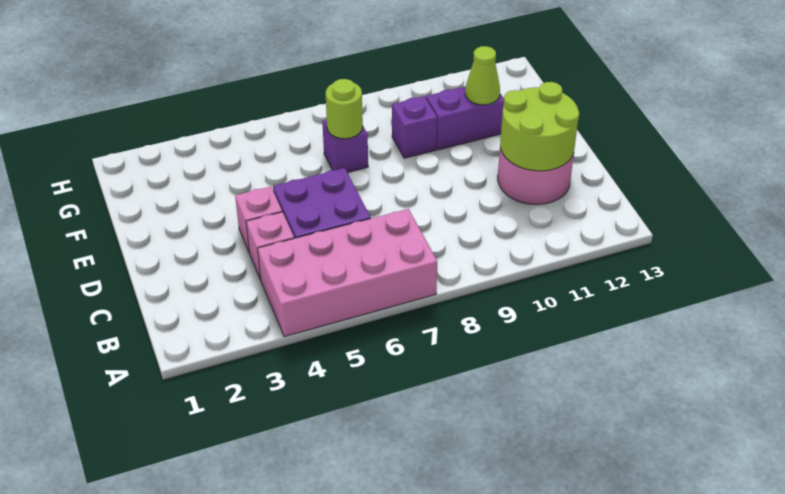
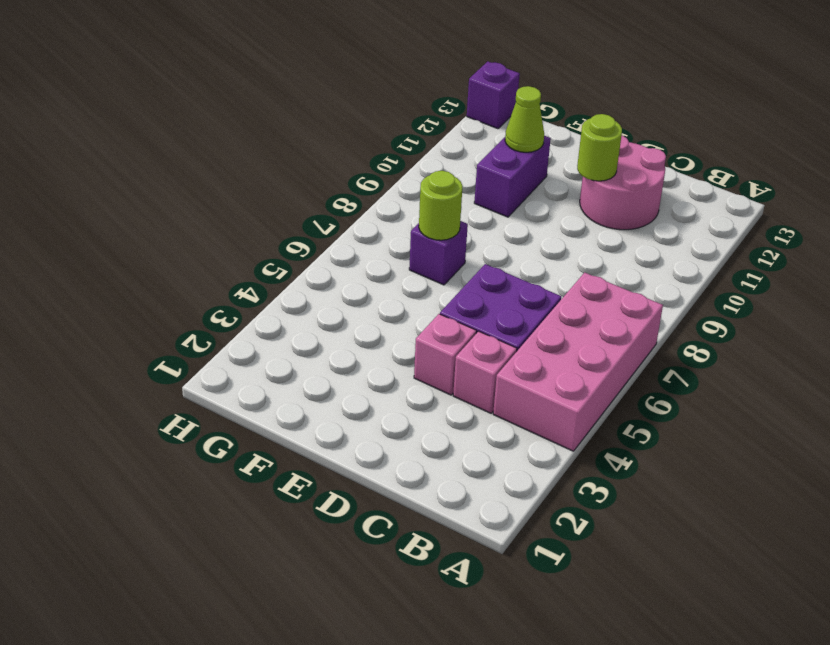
lime 2x2 round brick [500,82,579,171] -> lime 1x1 round brick [577,114,622,181]
purple 1x1 brick [392,96,437,158] -> purple 1x1 brick moved to [467,61,520,129]

